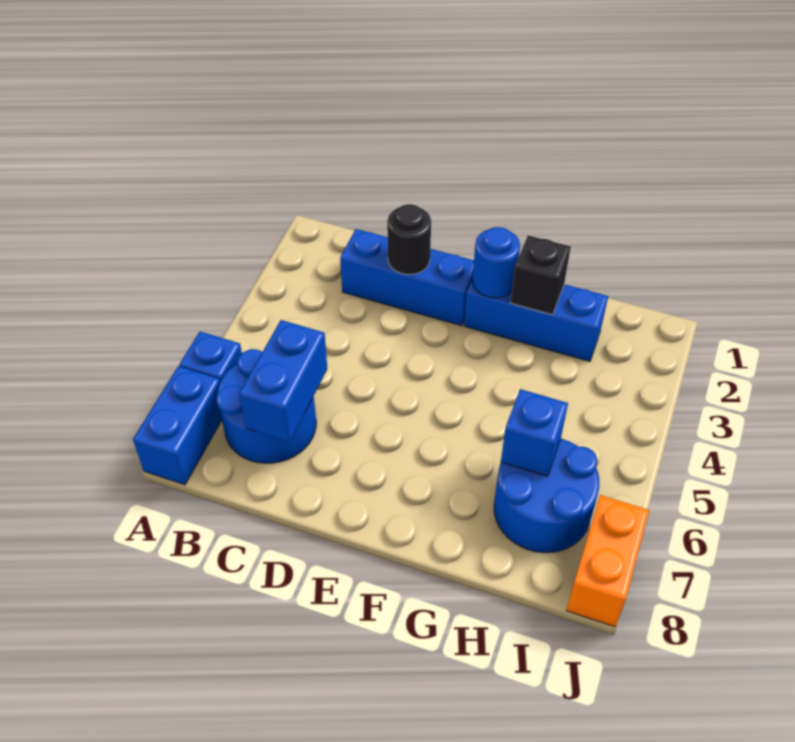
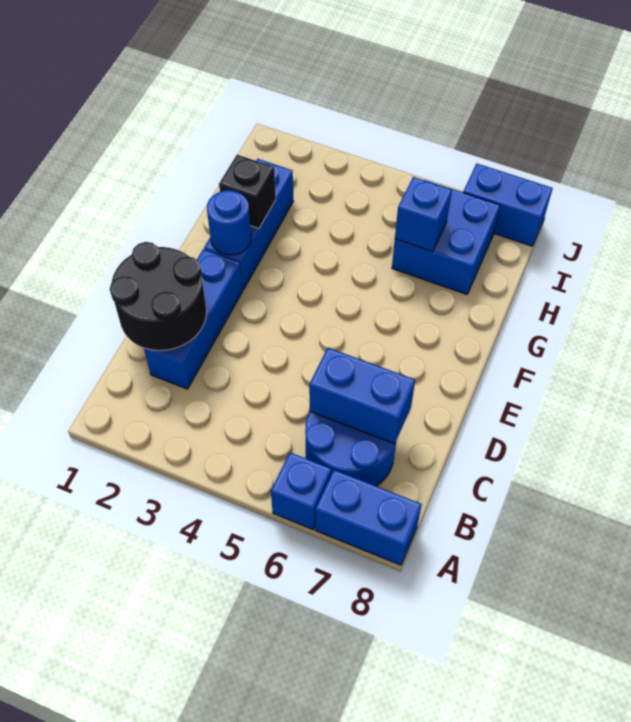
black 1x1 round brick [387,204,431,275] -> black 2x2 round brick [110,242,207,350]
blue 2x2 round brick [494,439,599,553] -> blue 2x2 brick [392,180,500,294]
orange 1x2 brick [566,495,649,627] -> blue 1x2 brick [463,164,553,246]

